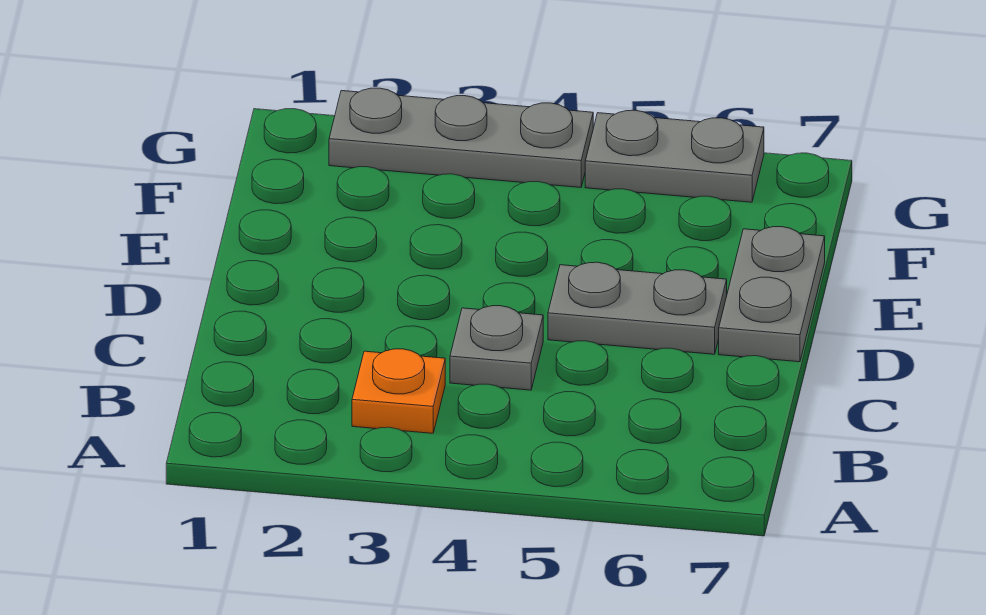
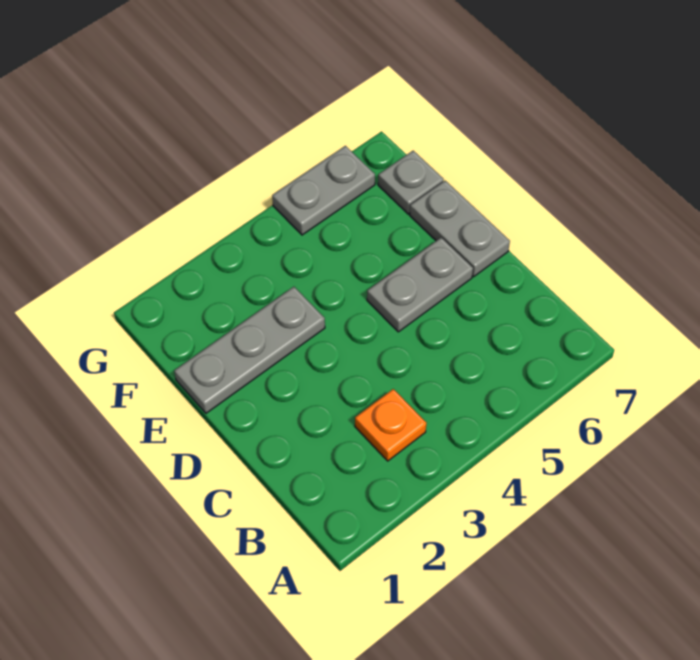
grey 1x1 plate [450,306,543,390] -> grey 1x1 plate moved to [378,151,444,214]
grey 1x3 plate [329,88,593,187] -> grey 1x3 plate moved to [174,287,325,413]

